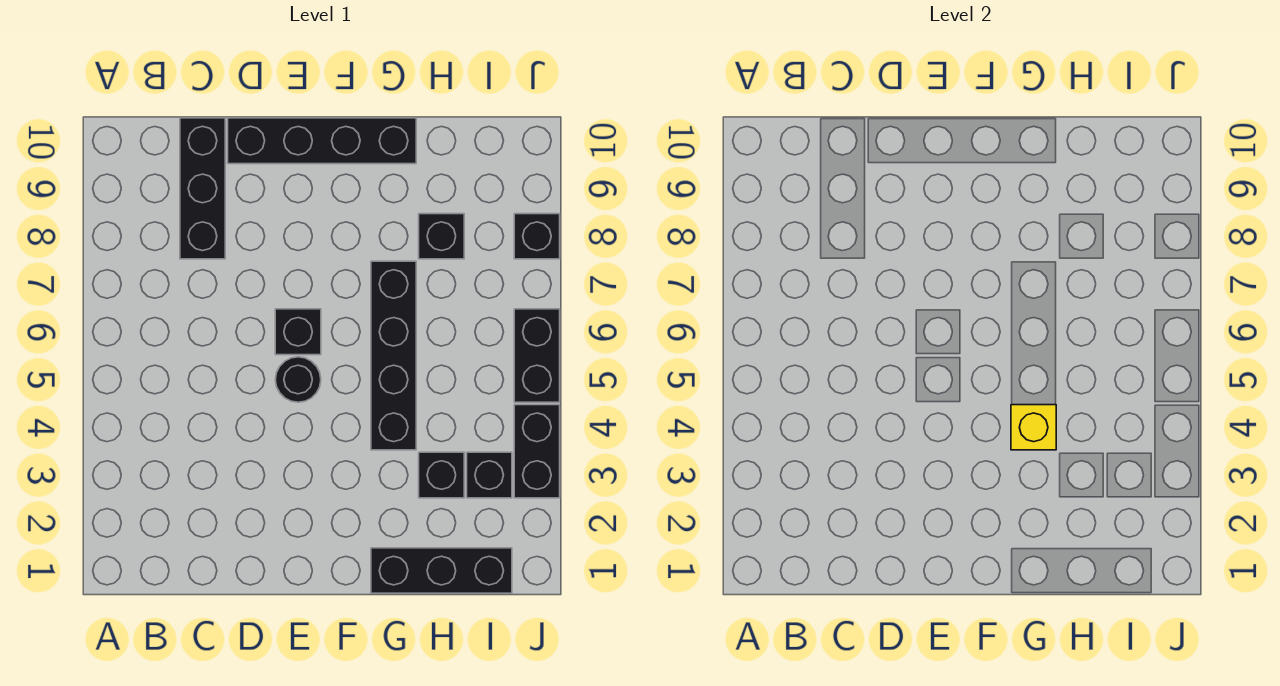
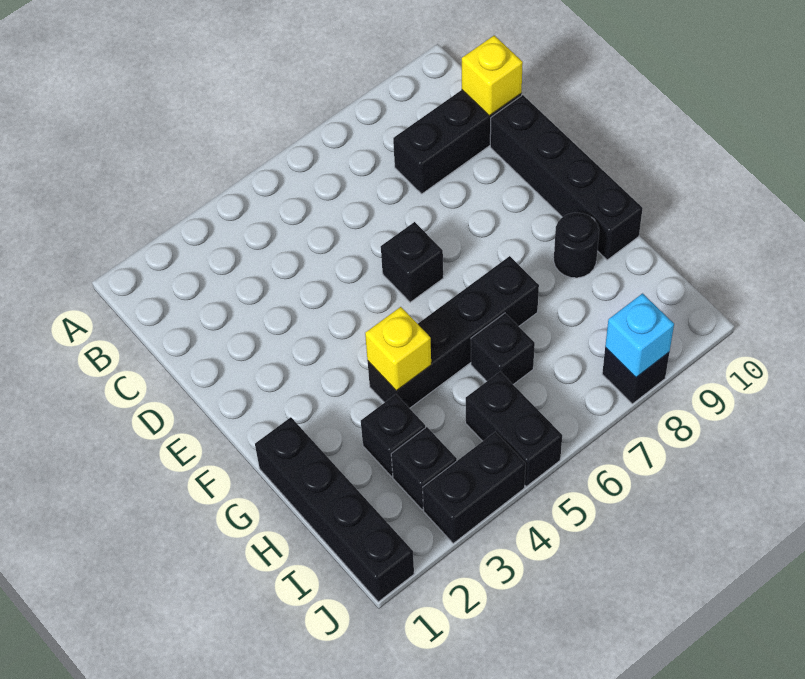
none -> yellow 1x1 brick [462,35,523,116]
black 1x1 round brick [275,357,321,402] -> black 1x1 round brick moved to [554,213,599,278]
black 1x3 brick [371,548,512,593] -> black 1x4 brick [255,417,414,602]
black 1x1 brick [419,214,464,259] -> black 1x1 brick moved to [471,313,535,384]
black 1x2 brick [514,309,560,402] -> black 1x2 brick turned to [466,372,562,486]
none -> cyan 1x1 brick [605,293,674,377]

